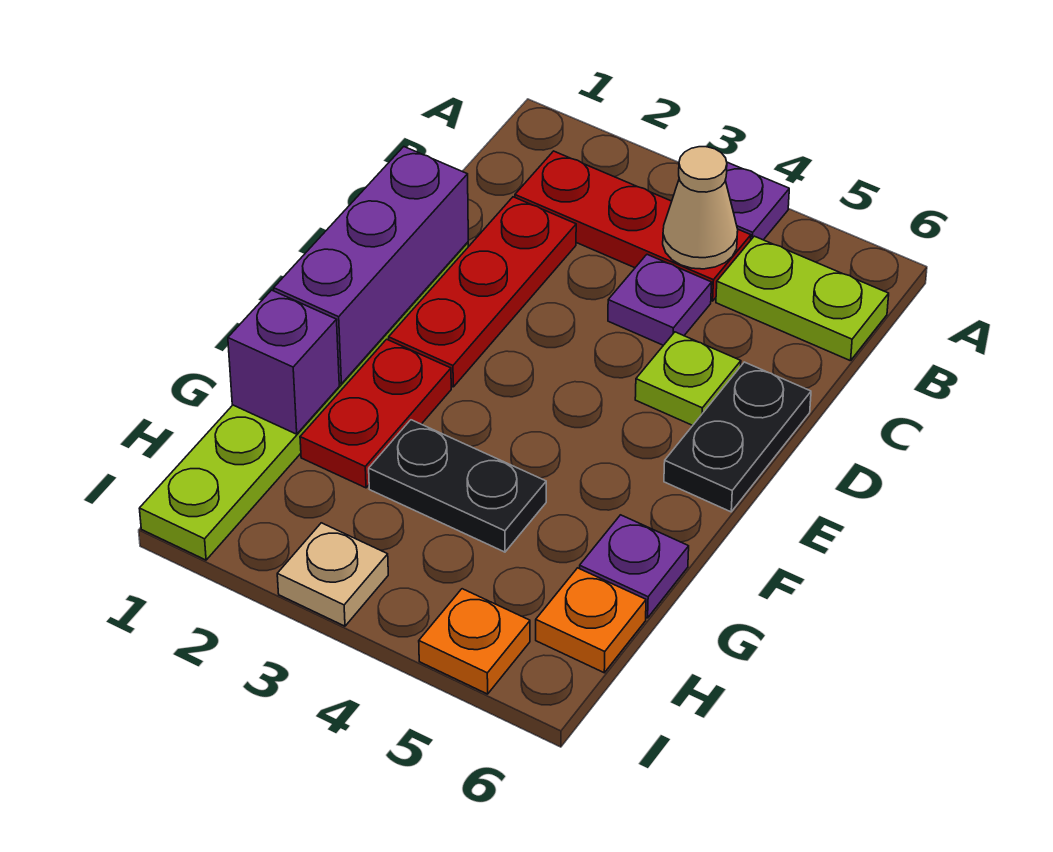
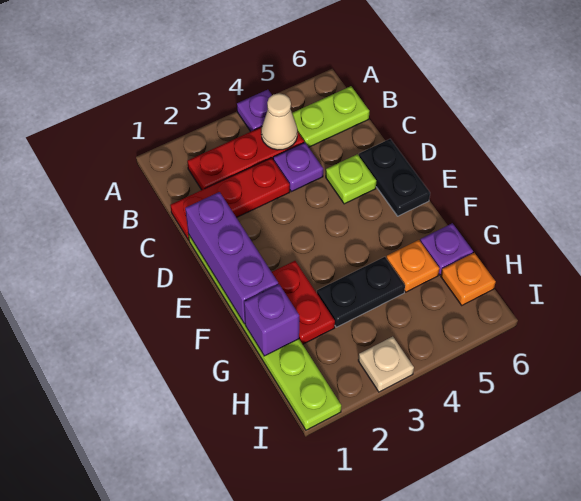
red 1x3 plate [389,197,576,387] -> red 1x3 plate turned to [170,158,290,240]
orange 1x1 plate [419,589,530,694] -> orange 1x1 plate moved to [386,240,439,292]

